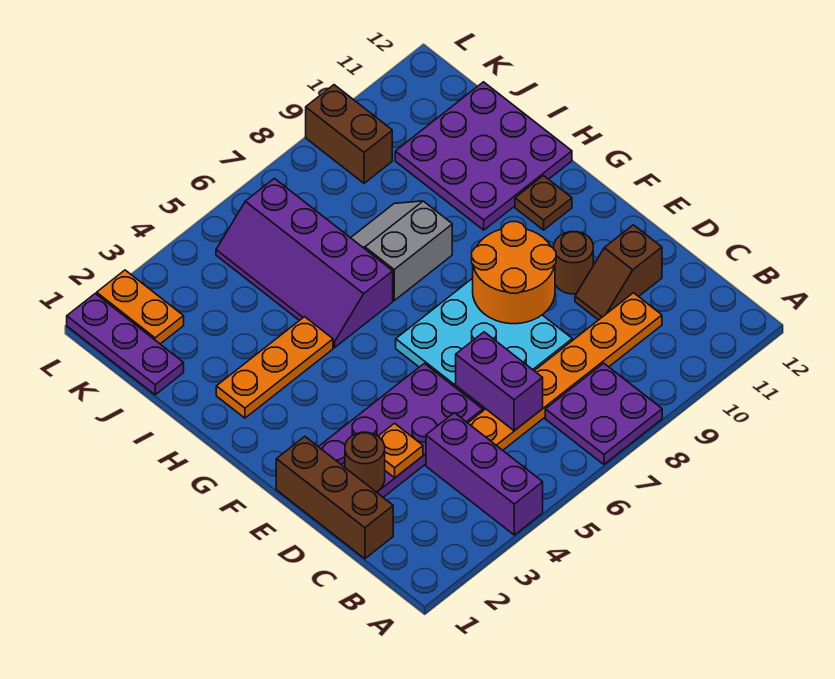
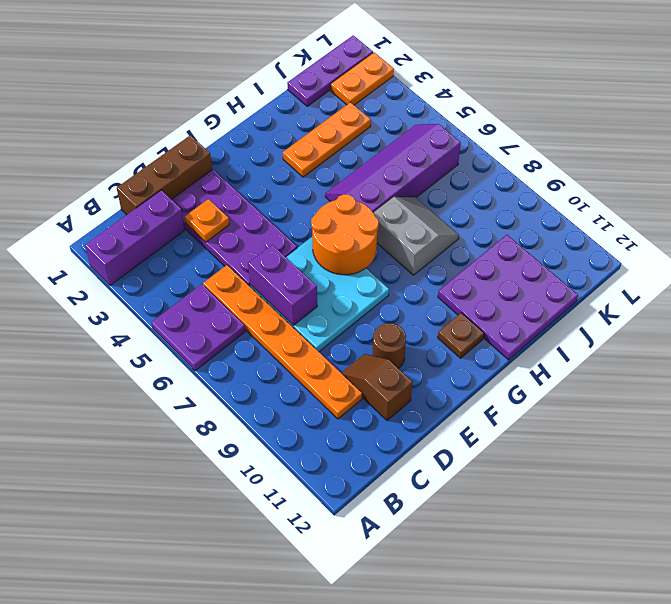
purple 1x3 brick [426,413,543,535] -> purple 1x3 brick moved to [85,190,185,285]
purple 2x2 plate [545,363,662,464] -> purple 2x2 plate moved to [152,284,245,371]
purple 1x2 brick [456,332,543,431] -> purple 1x2 brick turned to [248,245,317,326]
brown 1x1 round brick [345,432,385,492] -> none
orange 2x2 round brick [472,222,556,324] -> orange 2x2 round brick moved to [311,194,379,275]
orange 1x3 plate [216,317,333,418] -> orange 1x3 plate turned to [283,102,371,177]
brown 1x2 brick [306,85,392,183] -> none

